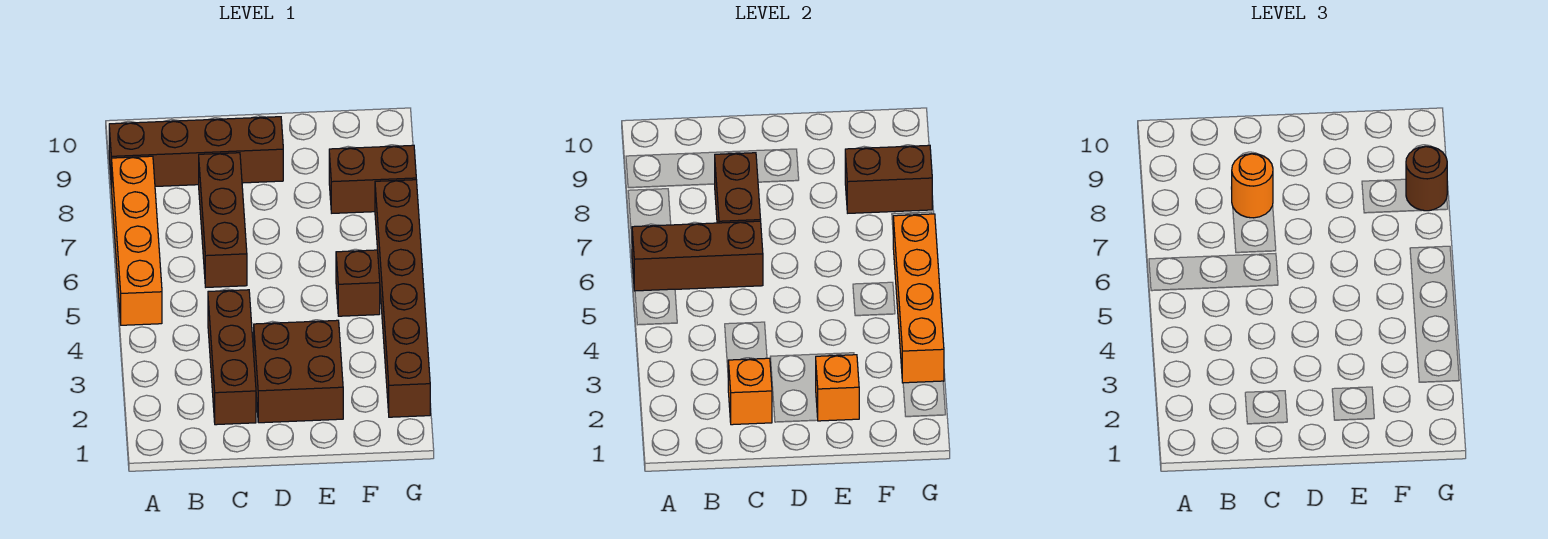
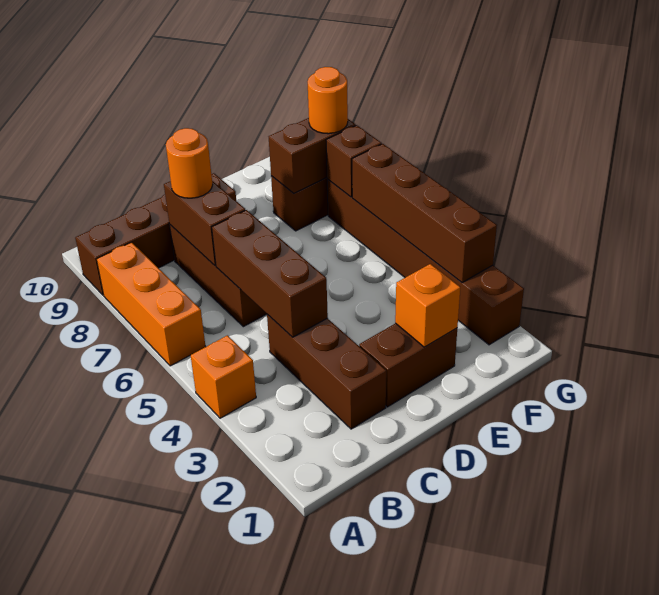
orange 1x4 brick [112,156,162,325] -> orange 1x3 brick [96,242,206,366]
brown 1x3 brick [632,221,763,291] -> brown 1x3 brick turned to [212,210,328,337]
orange 1x1 brick [728,358,772,425] -> orange 1x1 brick moved to [191,335,256,418]
brown 2x2 brick [254,320,343,423] -> brown 1x2 brick [359,323,457,407]
brown 1x1 brick [336,250,380,316] -> brown 1x1 brick moved to [326,125,382,197]
orange 1x4 brick [893,214,944,383] -> brown 1x4 brick [352,144,497,283]
brown 1x1 round brick [1406,146,1447,211] -> orange 1x1 round brick [308,67,348,134]

